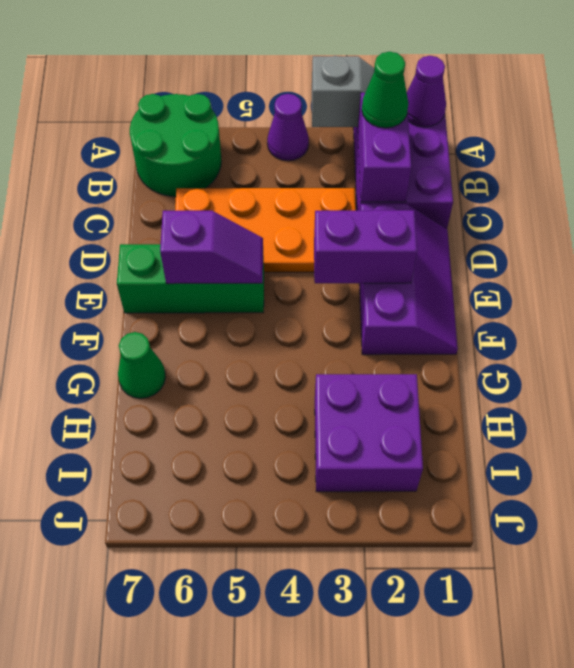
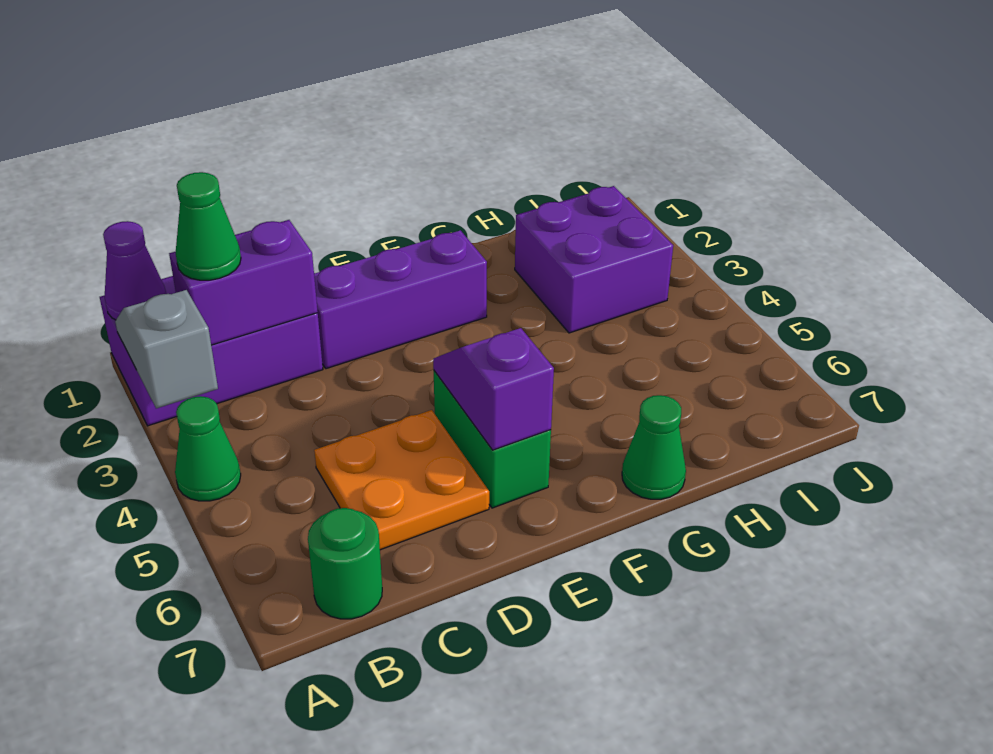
purple 1x1 cone [267,94,309,161] -> green 1x1 cone [175,396,241,501]
green 2x2 round brick [130,94,222,197] -> green 1x1 round brick [308,508,382,619]
orange 2x4 plate [175,188,356,272] -> orange 2x2 plate [314,410,489,550]
purple 1x2 brick [314,210,417,283] -> none
green 1x3 brick [117,244,264,313] -> green 1x2 brick [434,371,551,508]

